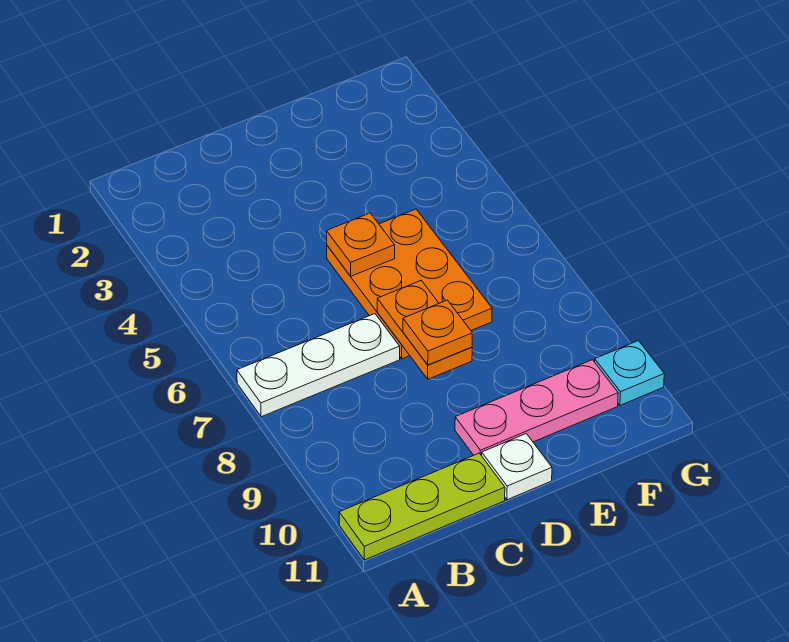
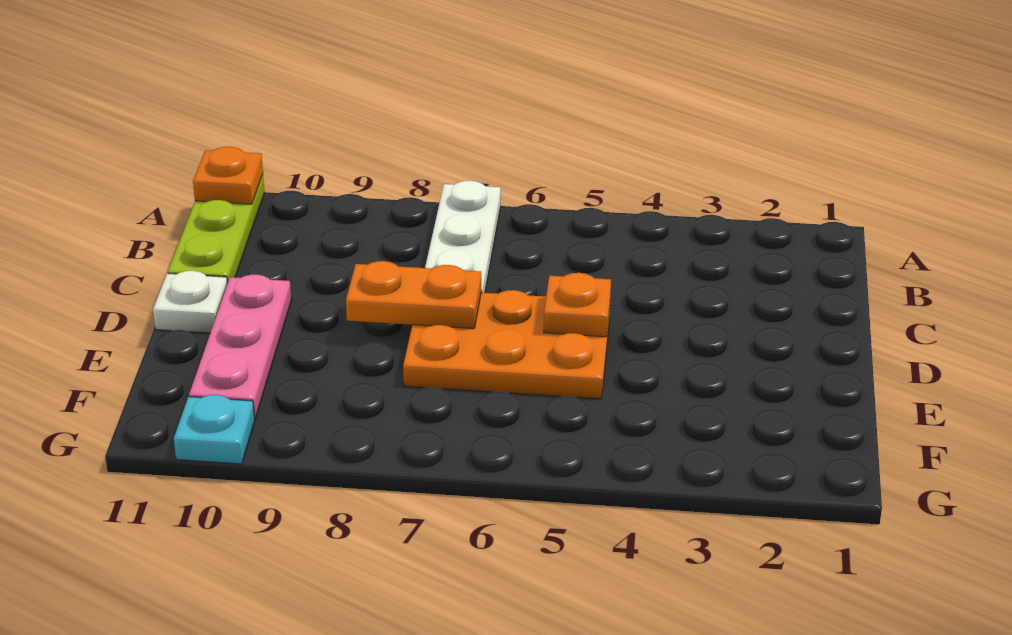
orange 1x1 plate [403,300,472,365] -> orange 1x1 plate moved to [193,147,263,204]

